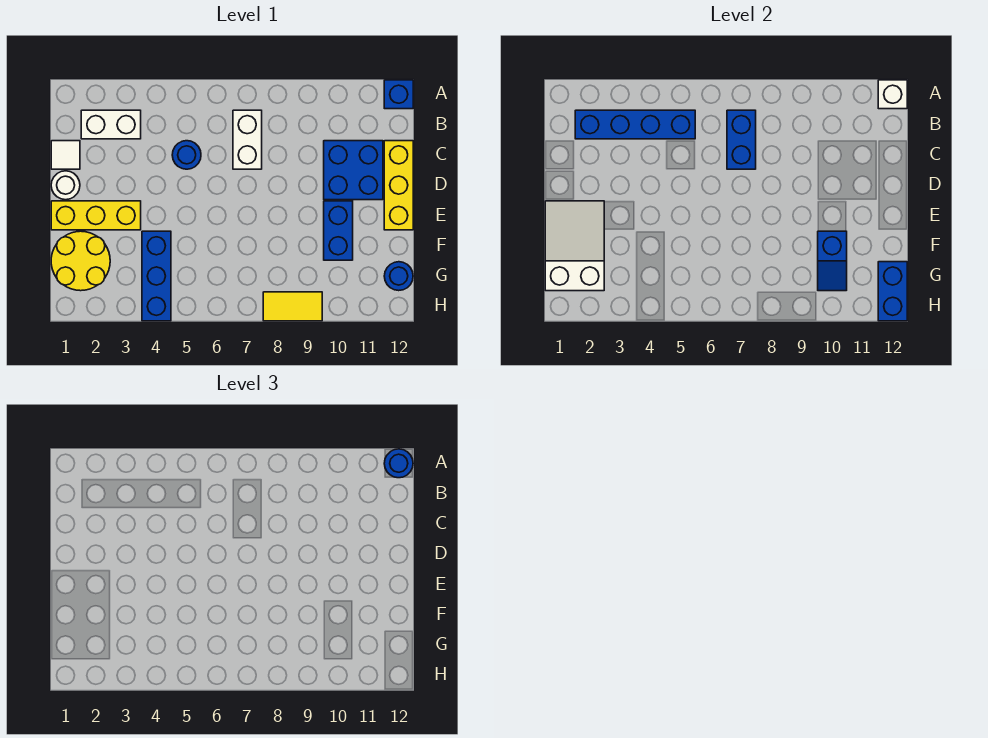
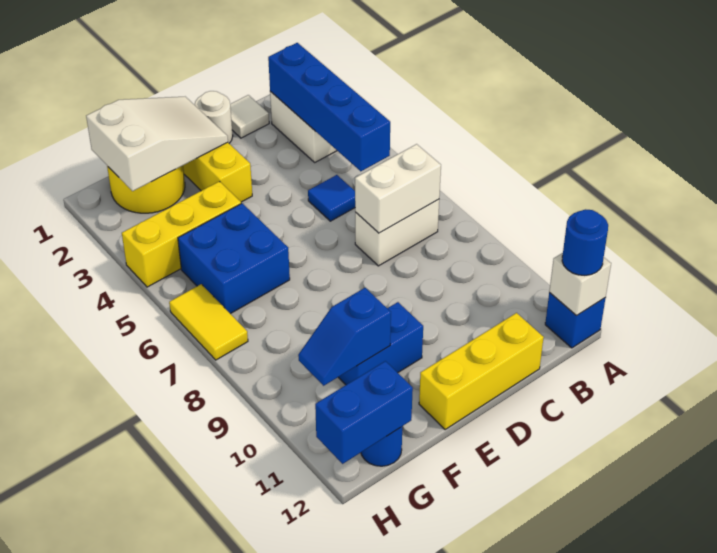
blue 1x2 brick [727,110,756,169] -> white 1x2 brick [355,144,441,233]
blue 1x1 round brick [172,141,201,169] -> blue 1x1 tile [308,175,355,221]
blue 2x2 brick [324,141,383,200] -> blue 2x2 brick moved to [178,203,290,314]
blue 1x3 brick [142,231,171,321] -> yellow 1x3 brick [122,181,241,287]
yellow 1x2 tile [263,292,322,321] -> yellow 1x2 tile moved to [169,284,248,360]

